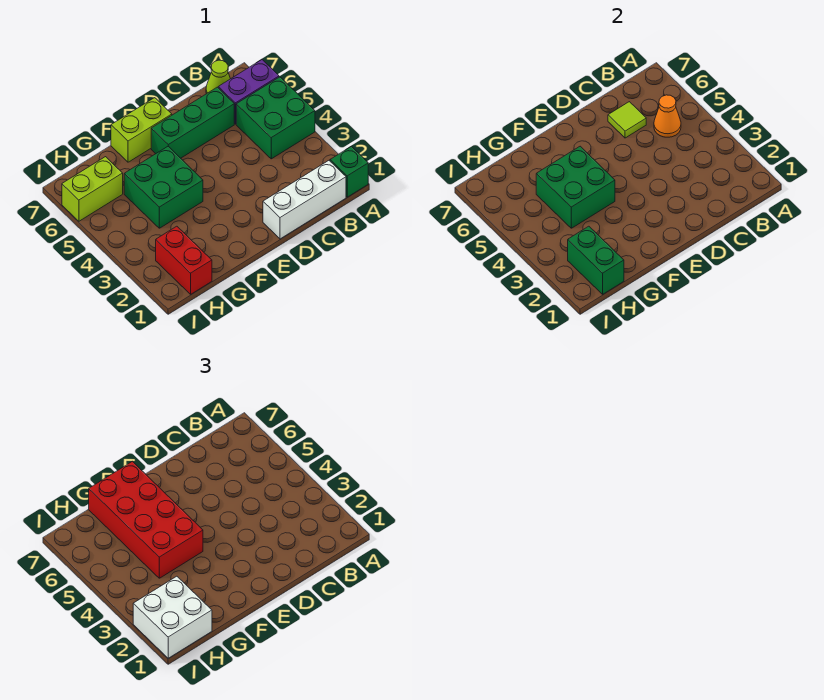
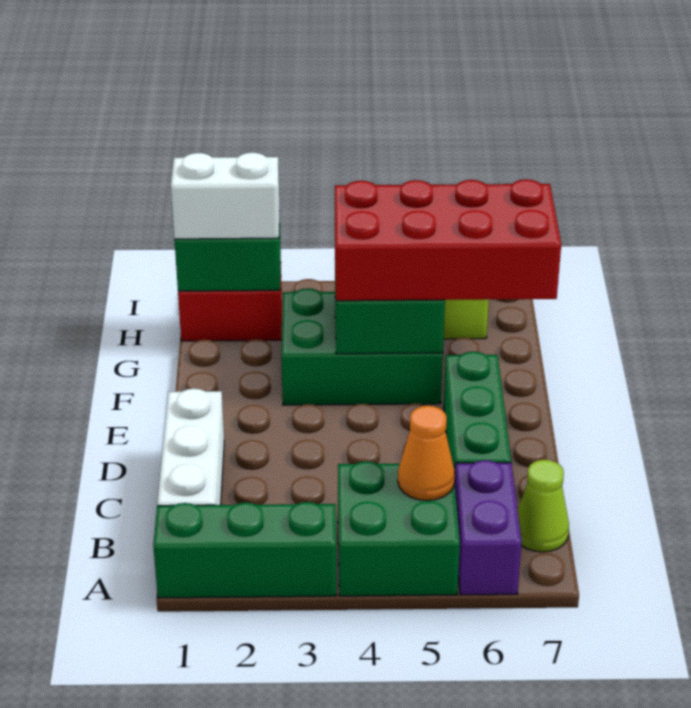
green 1x1 brick [330,146,368,197] -> green 1x3 brick [153,502,336,598]
lime 1x1 tile [608,102,646,138] -> none
lime 1x2 brick [111,98,172,162] -> none
green 2x2 brick [124,146,203,228] -> green 2x3 brick [281,288,443,405]
white 2x2 brick [133,576,212,658] -> white 1x2 brick [171,152,280,239]

